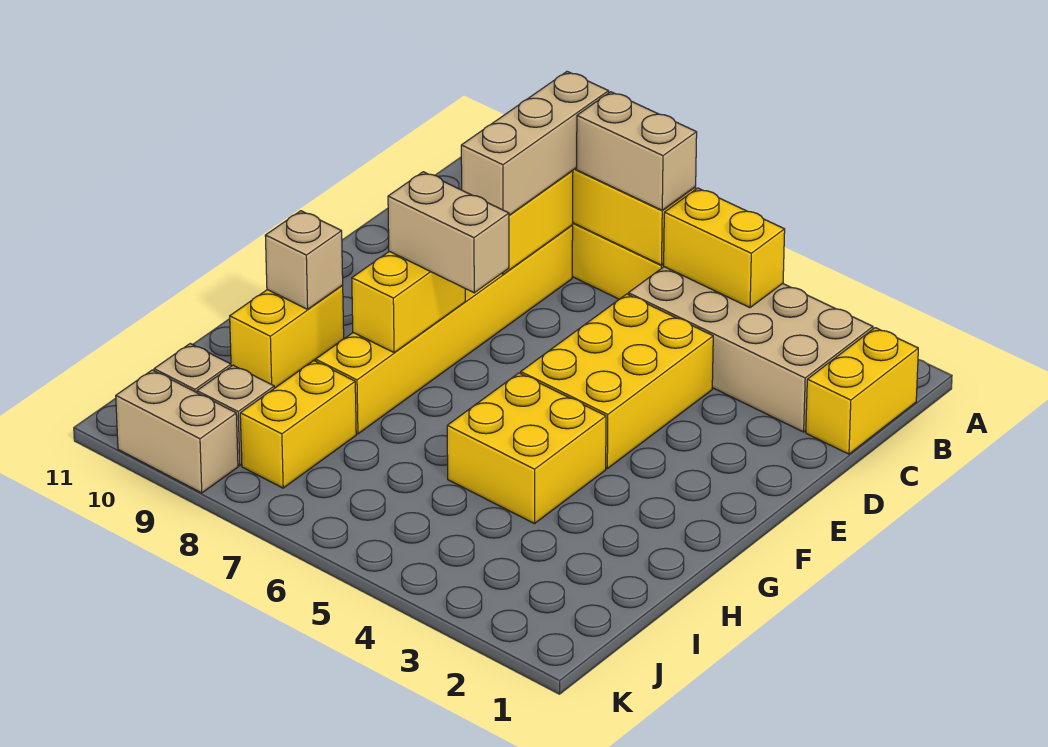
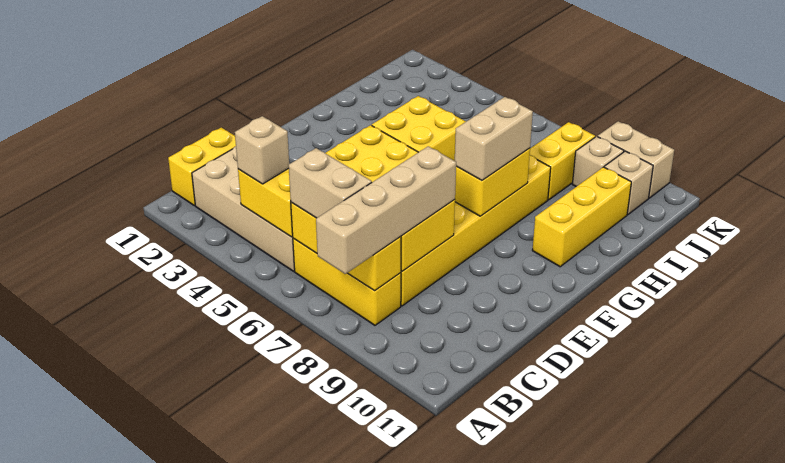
tan 1x3 brick [461,72,609,215] -> tan 1x4 brick [316,146,456,274]
tan 1x2 brick [388,172,509,293] -> tan 1x2 brick turned to [455,97,533,180]
yellow 1x2 brick [230,286,344,388] -> yellow 1x3 brick [532,167,631,267]
tan 1x1 brick [265,211,343,309] -> tan 1x1 brick moved to [235,116,289,184]

